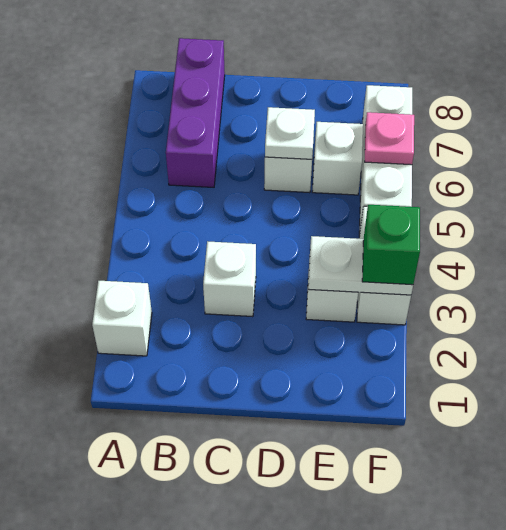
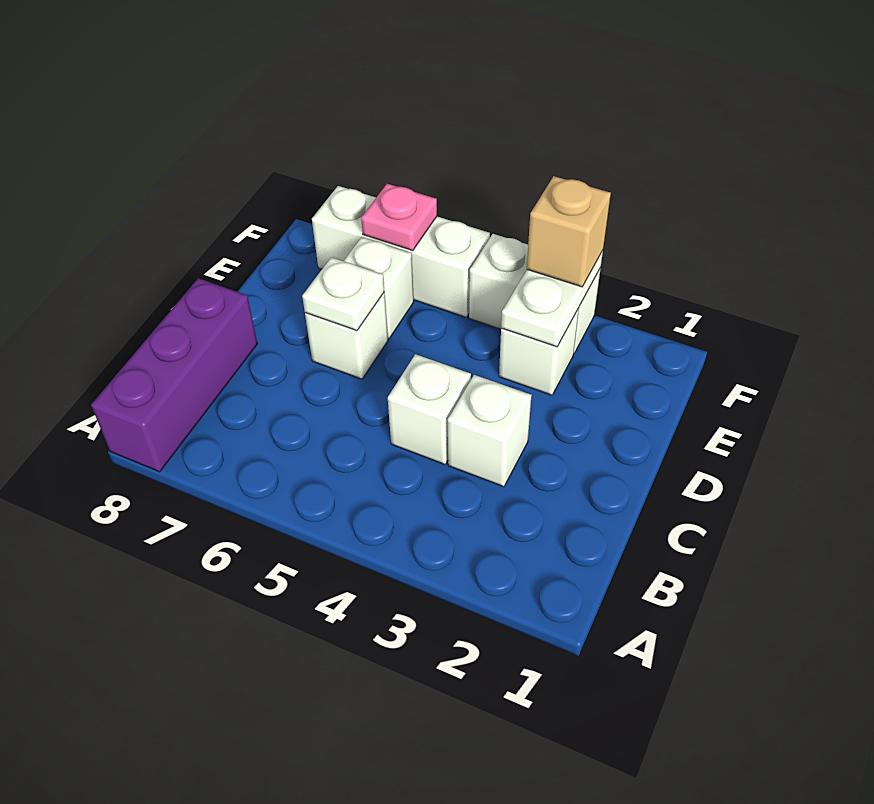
white 1x1 brick [92,281,152,356] -> white 1x1 brick moved to [388,354,471,464]
purple 1x3 brick [166,38,225,187] -> purple 1x3 brick turned to [91,278,257,472]
green 1x1 brick [362,205,420,285] -> tan 1x1 brick [527,176,611,287]

